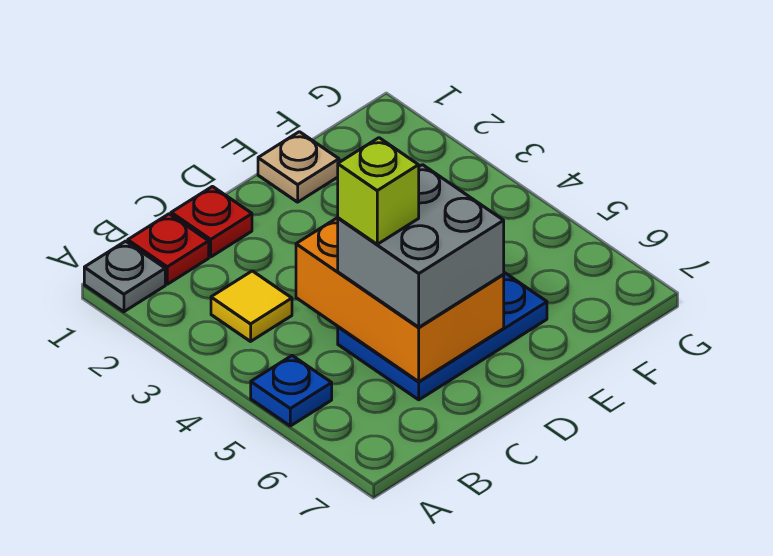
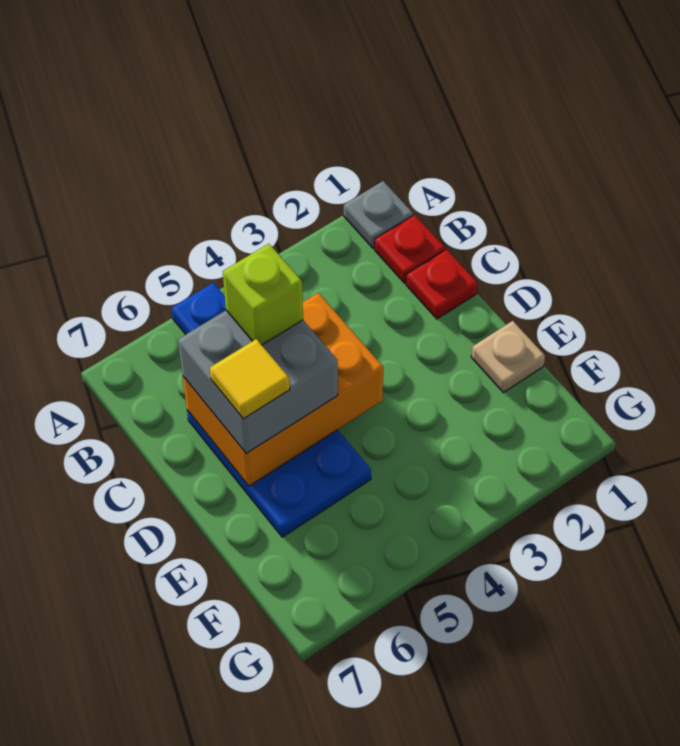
yellow 1x1 tile [211,271,292,341] -> yellow 1x1 tile moved to [210,339,290,419]

